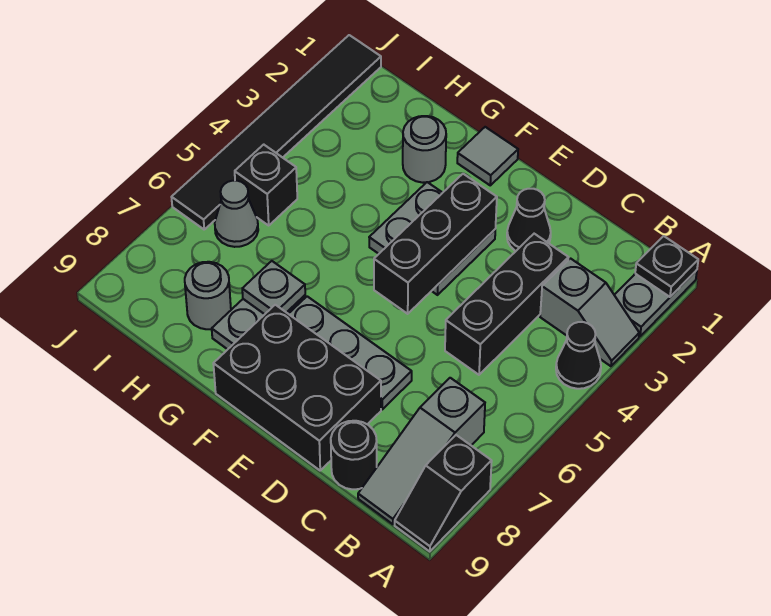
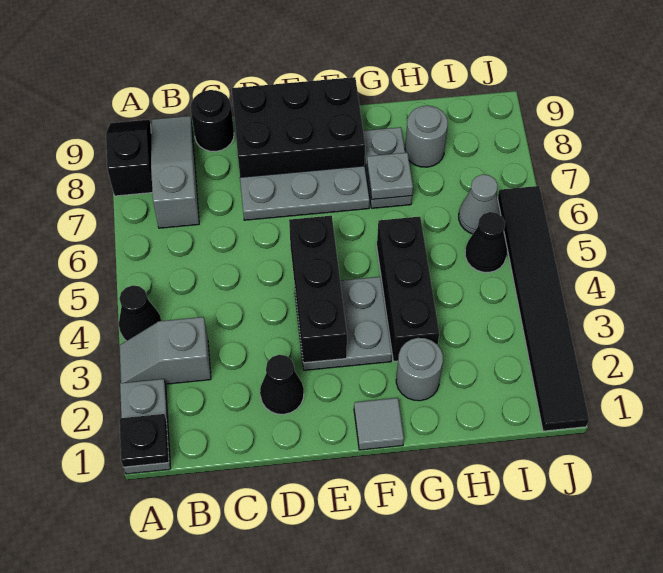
black 1x3 brick [445,234,569,375] -> black 1x3 brick moved to [377,217,439,361]
black 1x1 brick [235,145,297,225] -> black 1x1 cone [465,212,507,272]

